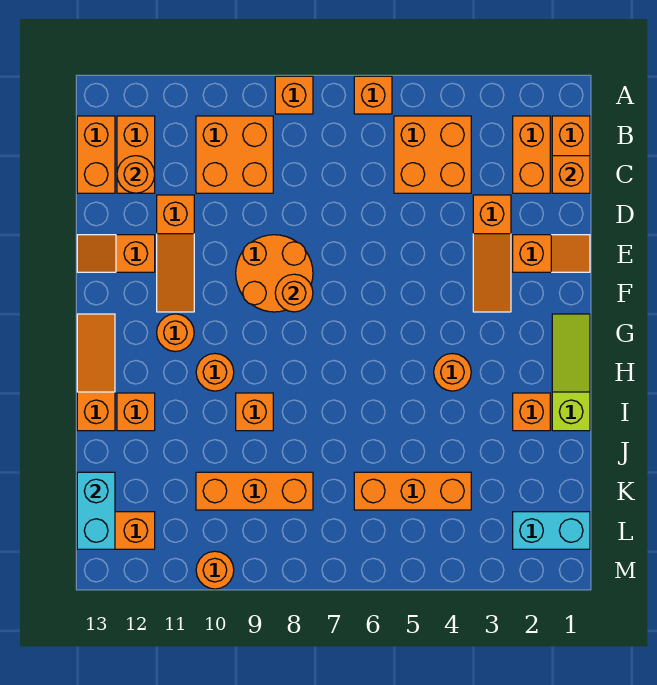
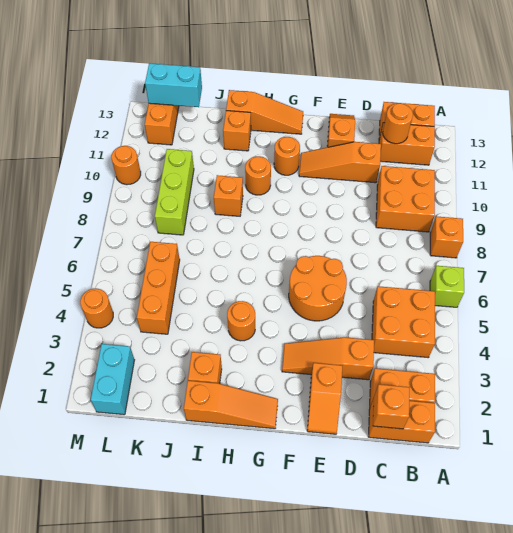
orange 1x1 brick [354,76,392,114] -> lime 1x1 brick [430,266,464,307]
orange 2x2 round brick [236,235,313,312] -> orange 2x2 round brick moved to [289,256,347,321]
orange 1x1 round brick [275,274,313,312] -> orange 1x1 round brick moved to [80,289,113,328]
lime 1x3 slope [552,314,590,431] -> orange 1x3 slope [184,381,278,429]
orange 1x3 brick [196,472,313,510] -> lime 1x3 brick [155,149,194,235]

